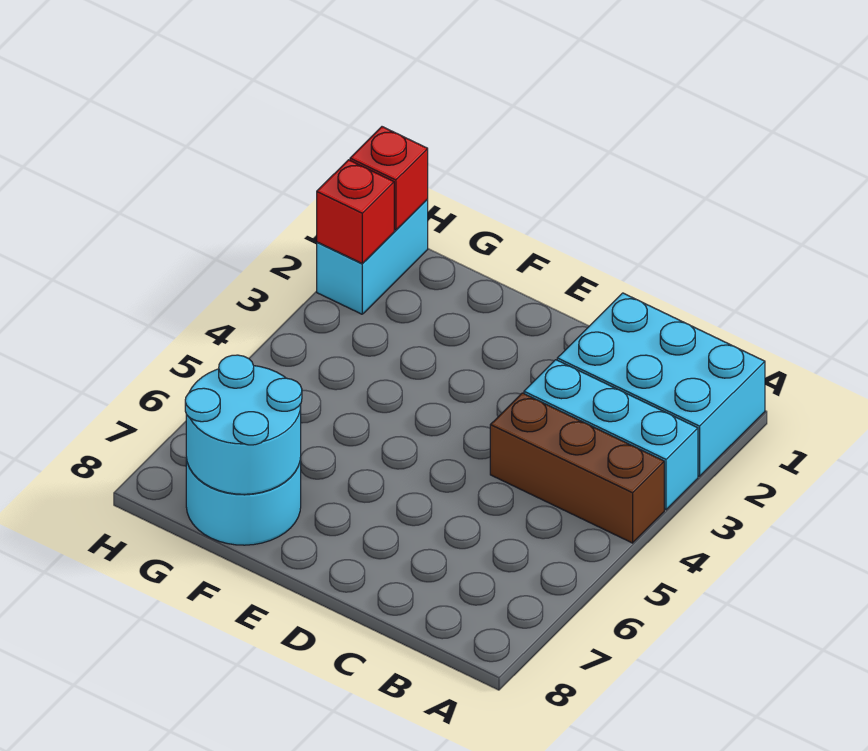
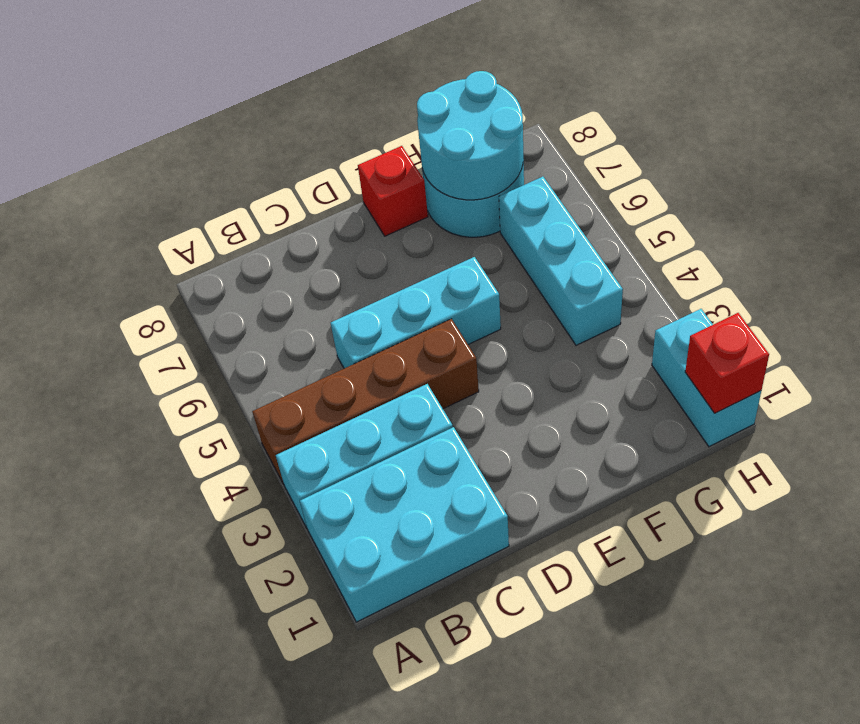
brown 1x3 brick [490,393,664,543] -> brown 1x4 brick [252,319,479,484]
none -> cyan 1x3 brick [331,257,501,368]
none -> cyan 1x3 brick [499,177,623,345]
red 1x1 brick [317,160,394,264] -> red 1x1 brick moved to [358,146,428,236]

